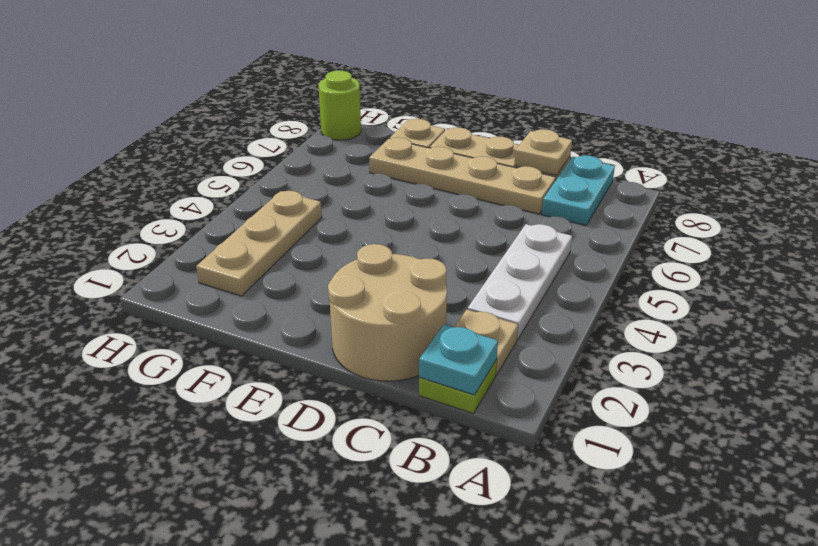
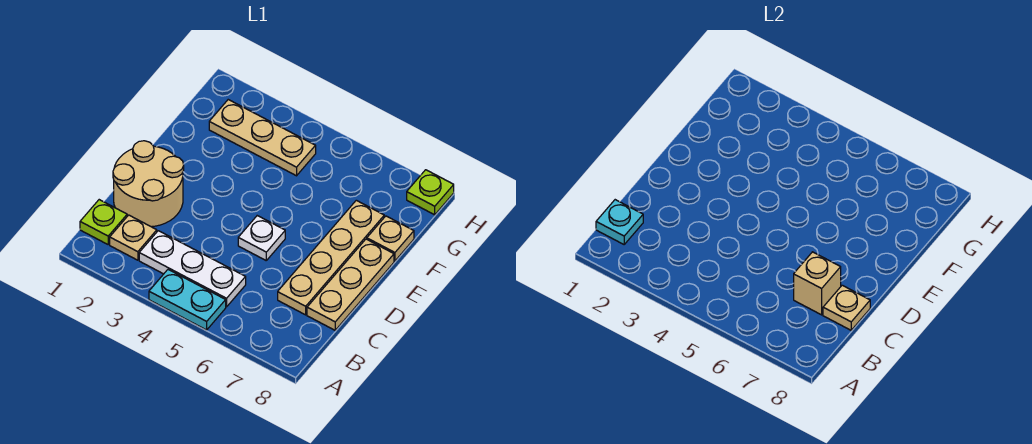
cyan 1x2 plate [542,155,615,225] -> cyan 1x2 plate moved to [149,270,226,330]
none -> tan 1x1 brick [794,252,841,315]
none -> white 1x1 plate [238,216,285,260]
lime 1x1 round brick [319,71,361,140] -> lime 1x1 plate [407,170,454,215]

